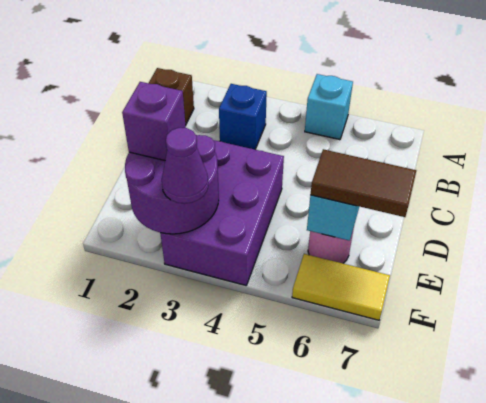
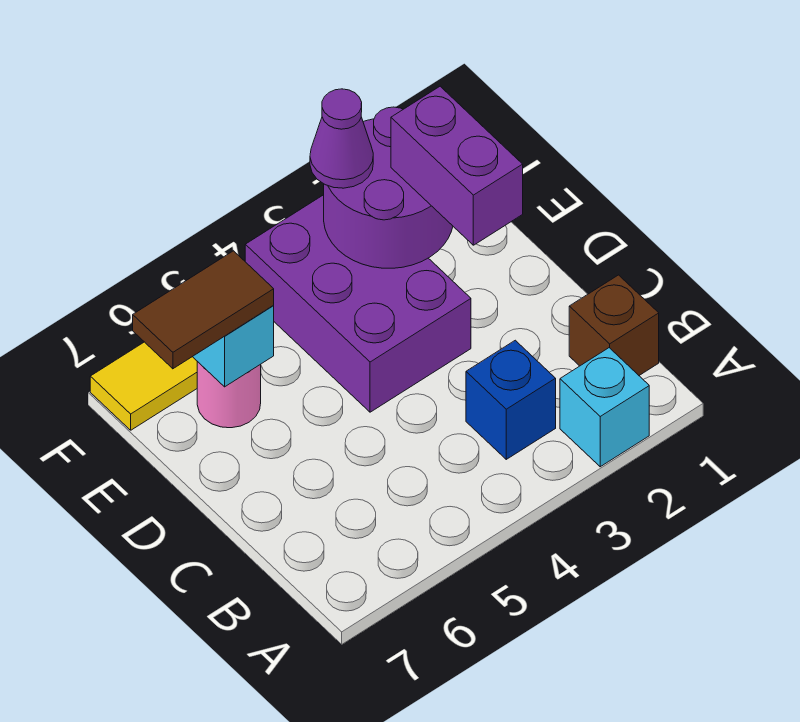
cyan 1x1 brick [305,74,353,140] -> cyan 1x1 brick moved to [560,348,649,467]
purple 1x1 brick [122,82,186,160] -> purple 1x2 brick [391,86,523,245]

